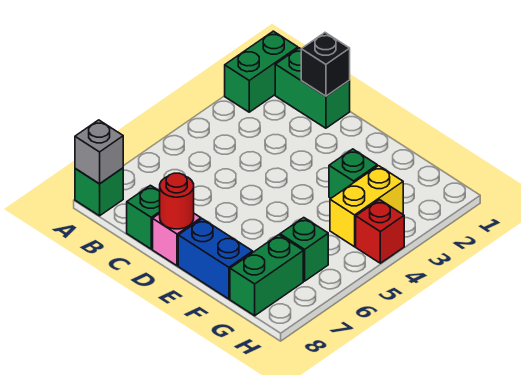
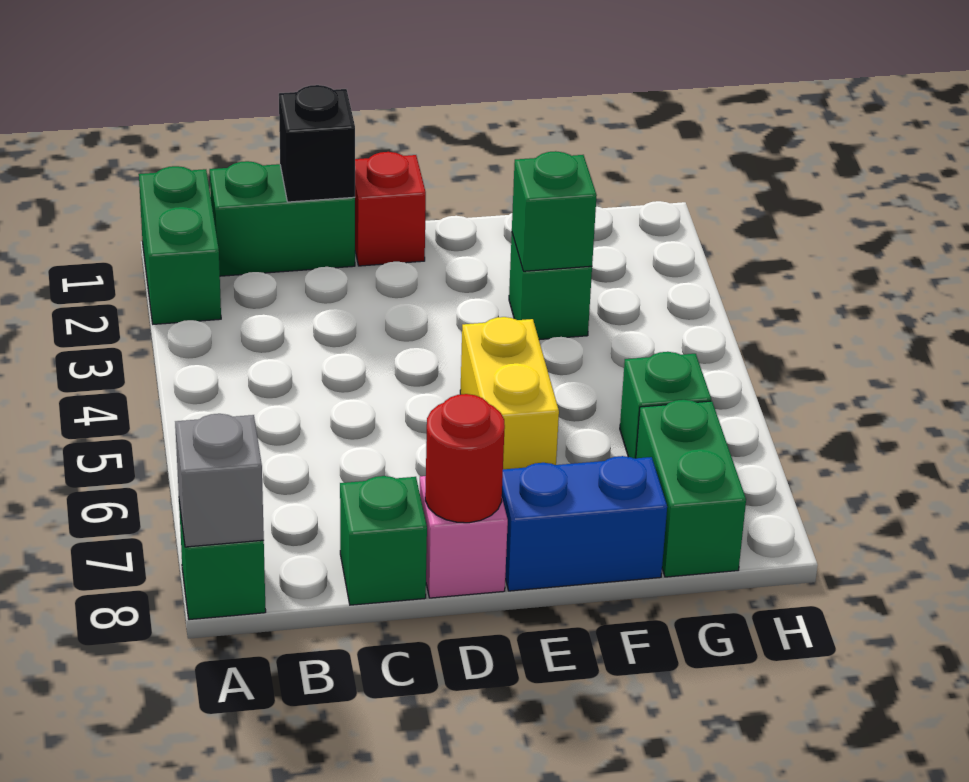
none -> green 1x1 brick [512,151,597,271]
yellow 1x2 brick [330,166,403,247] -> yellow 1x2 brick moved to [460,317,559,469]
red 1x1 brick [356,200,404,263] -> red 1x1 brick moved to [355,152,426,266]

